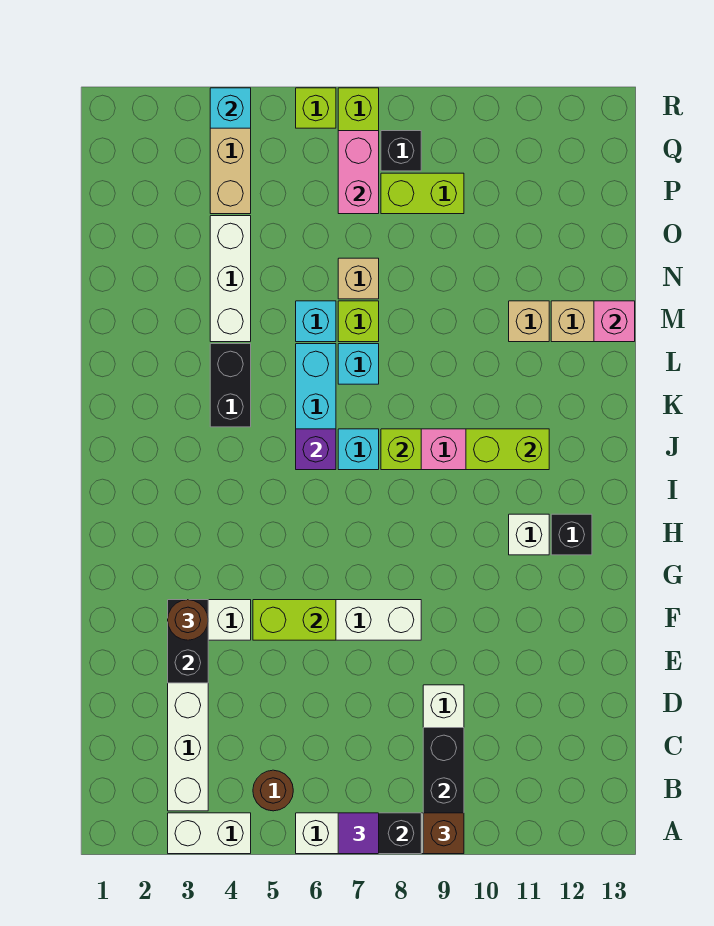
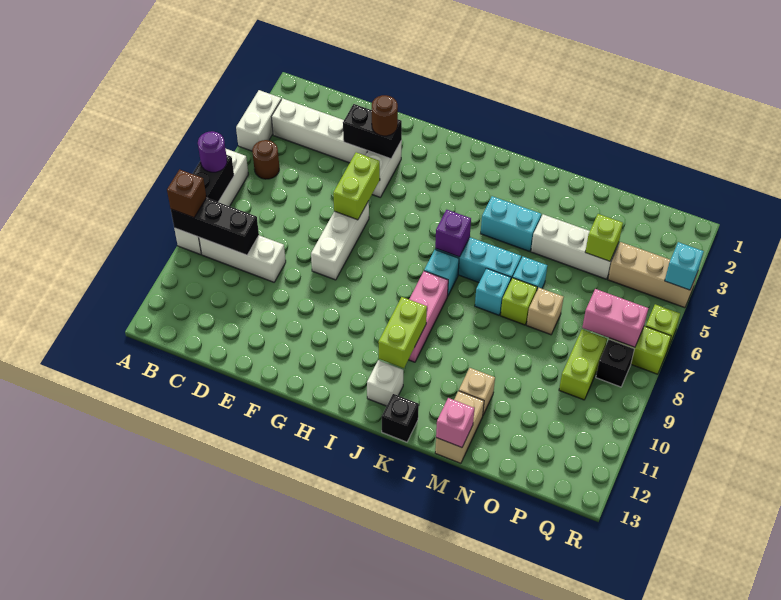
purple 1x1 tile [338,813,379,854] -> purple 1x1 round brick [198,131,227,172]
white 1x1 brick [509,514,549,555] -> white 1x1 brick moved to [367,360,403,406]
black 1x1 brick [551,514,592,555] -> black 1x1 brick moved to [382,394,419,442]
lime 1x1 brick [381,429,421,470] -> lime 1x1 brick moved to [585,214,623,261]
black 1x2 brick [210,344,251,427] -> cyan 1x2 brick [481,196,541,251]

